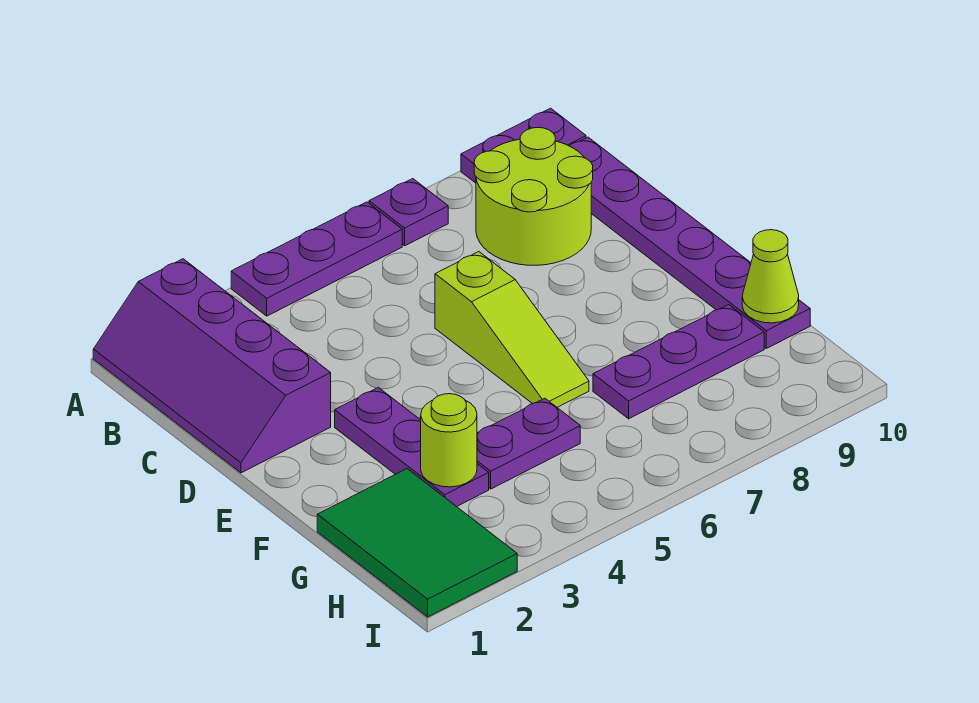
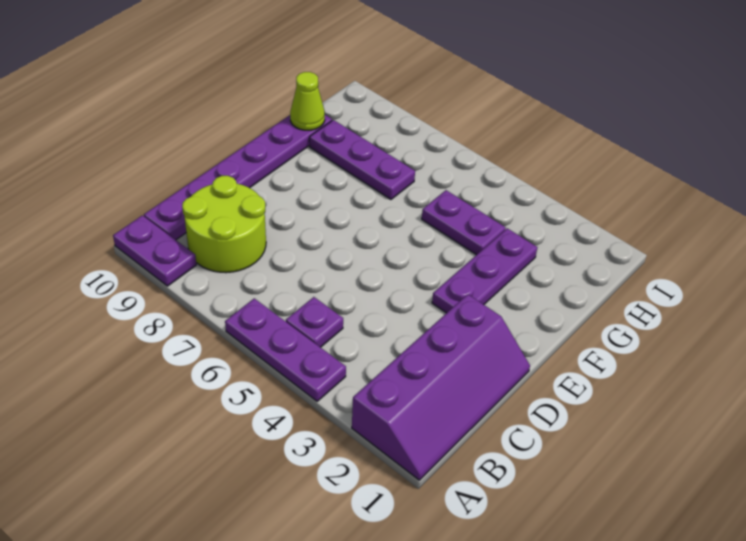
purple 1x1 plate [369,179,448,246] -> purple 1x1 plate moved to [286,297,343,347]
lime 1x3 slope [435,252,589,407] -> none
green 2x3 tile [317,469,517,617] -> none
lime 1x1 round brick [421,394,477,487] -> none

